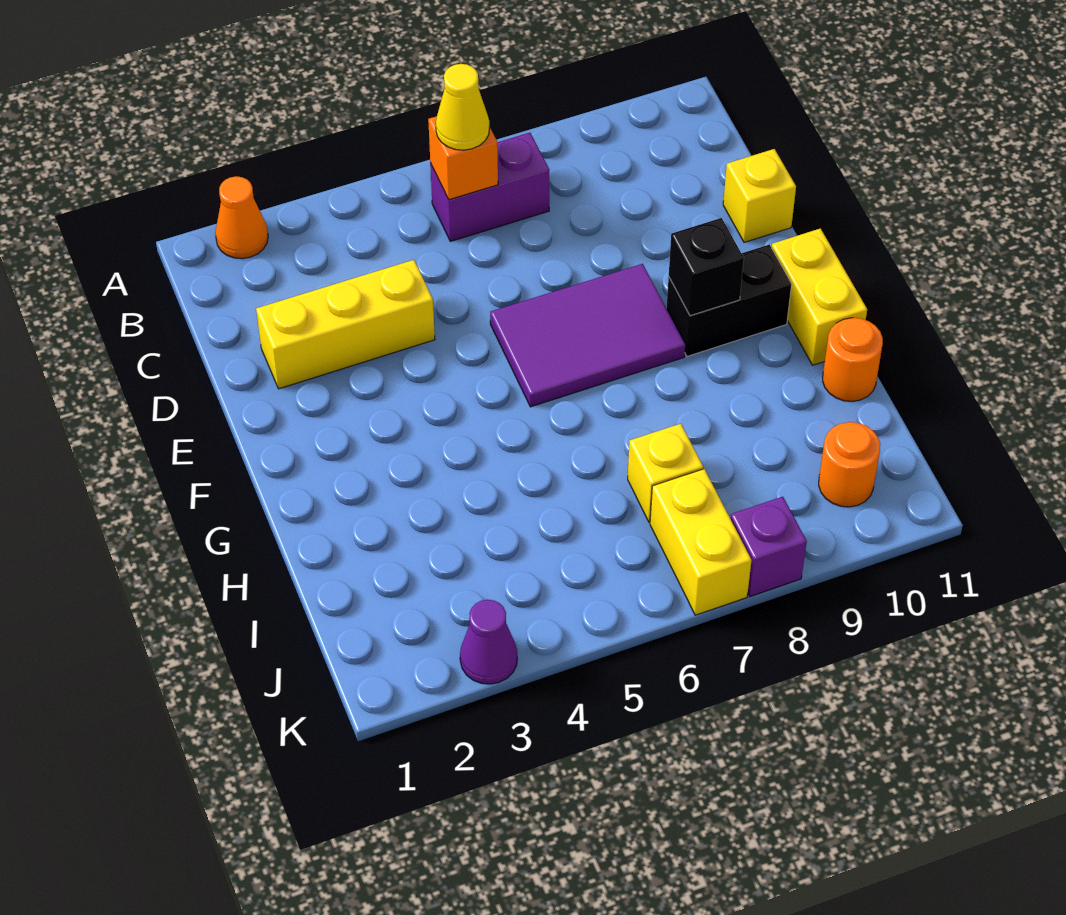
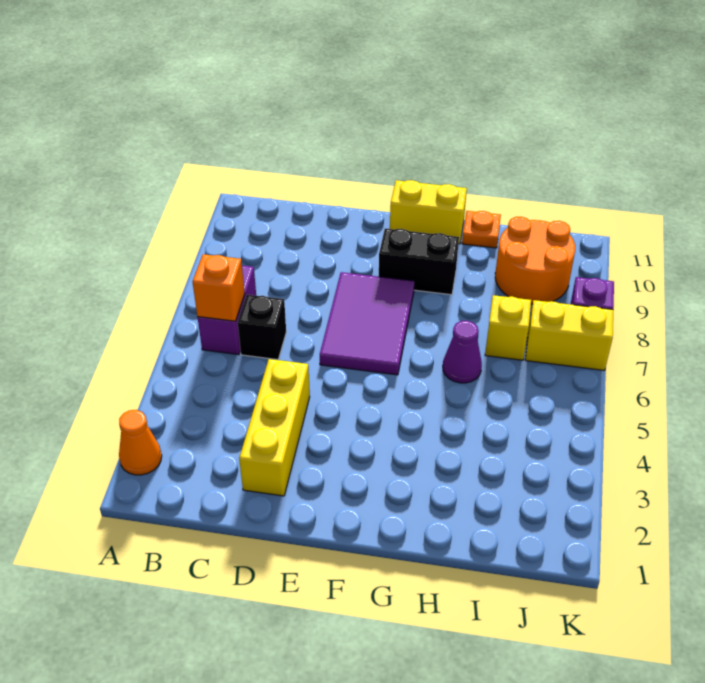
yellow 1x1 cone [436,64,489,150] -> none
yellow 1x1 brick [723,149,796,242] -> none
black 1x2 brick [667,245,792,356] -> black 1x2 brick turned to [379,228,459,295]
black 1x1 brick [669,218,744,316] -> black 1x1 brick moved to [238,295,286,360]
orange 1x1 round brick [823,318,883,401] -> orange 1x1 plate [462,211,501,248]
orange 1x1 round brick [819,422,880,507] -> orange 2x2 round brick [495,217,575,304]
purple 1x1 cone [460,600,517,684] -> purple 1x1 cone moved to [443,321,482,383]

